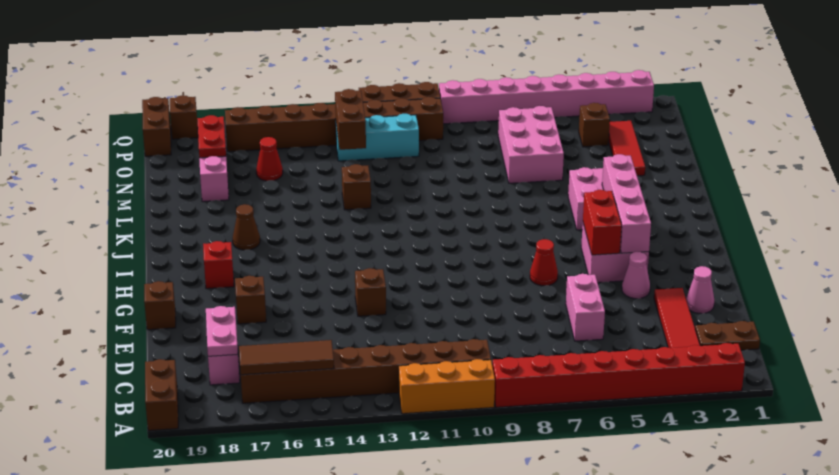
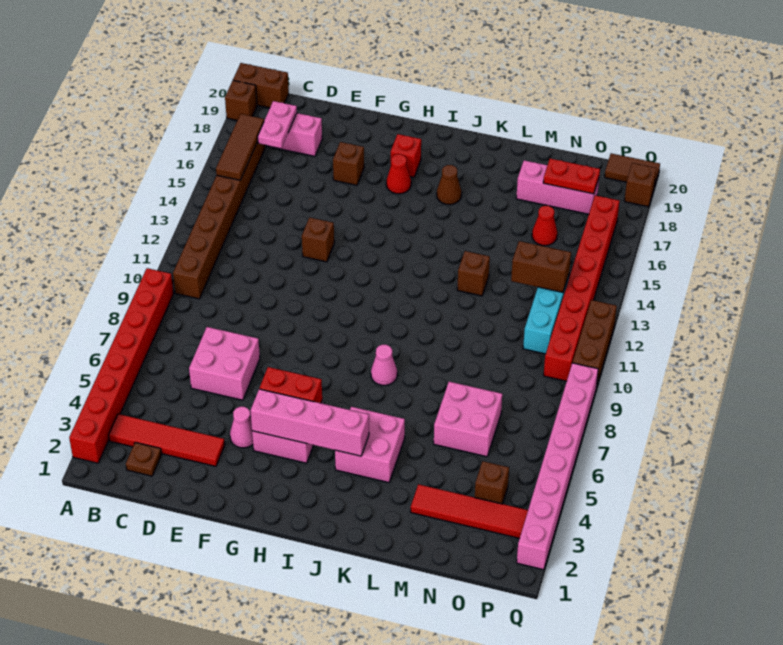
orange 1x3 brick [399,359,495,414] -> none
brown 1x2 plate [695,321,760,350] -> brown 1x1 plate [126,442,162,476]
pink 1x2 plate [206,306,238,356] -> pink 1x2 plate turned to [258,101,297,148]
pink 1x2 brick [566,274,605,341] -> pink 2x2 brick [189,327,260,400]
pink 1x1 cone [686,266,714,314] -> pink 1x1 cone moved to [371,345,397,385]
brown 1x1 brick [144,281,176,330] -> brown 1x1 brick moved to [225,80,257,120]
red 1x1 cone [530,239,558,286] -> red 1x1 cone moved to [386,154,411,194]
red 1x3 tile [608,121,645,176] -> red 1x4 tile [411,484,528,538]
pink 2x3 brick [498,106,564,183] -> pink 2x2 brick [434,382,502,457]
brown 1x8 brick [225,97,443,152] -> red 1x8 brick [544,195,619,381]
brown 1x2 brick [142,97,171,156] -> brown 1x2 tile [605,153,660,187]

